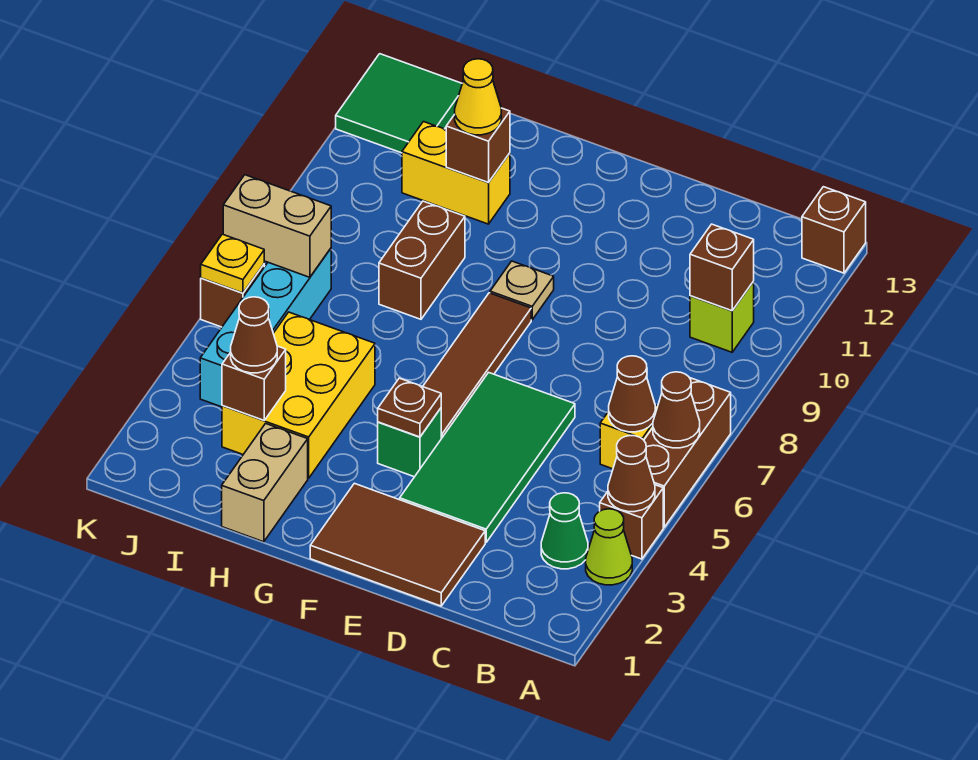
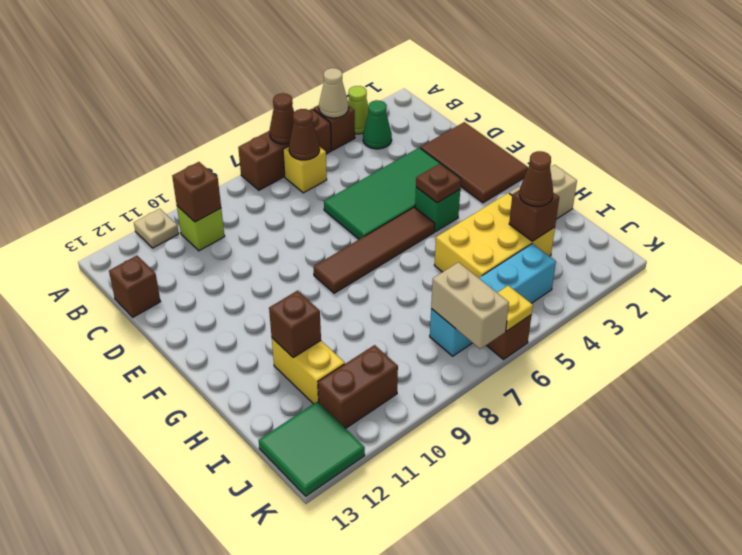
brown 1x1 cone [608,436,655,512] -> tan 1x1 cone [319,68,349,118]
brown 1x1 brick [802,187,866,273] -> brown 1x1 brick moved to [109,256,161,317]
tan 1x1 plate [490,261,554,320] -> tan 1x1 plate moved to [134,209,179,248]
brown 1x2 brick [379,201,465,319] -> brown 1x2 brick moved to [318,345,398,429]
yellow 1x1 cone [455,59,501,135] -> none

